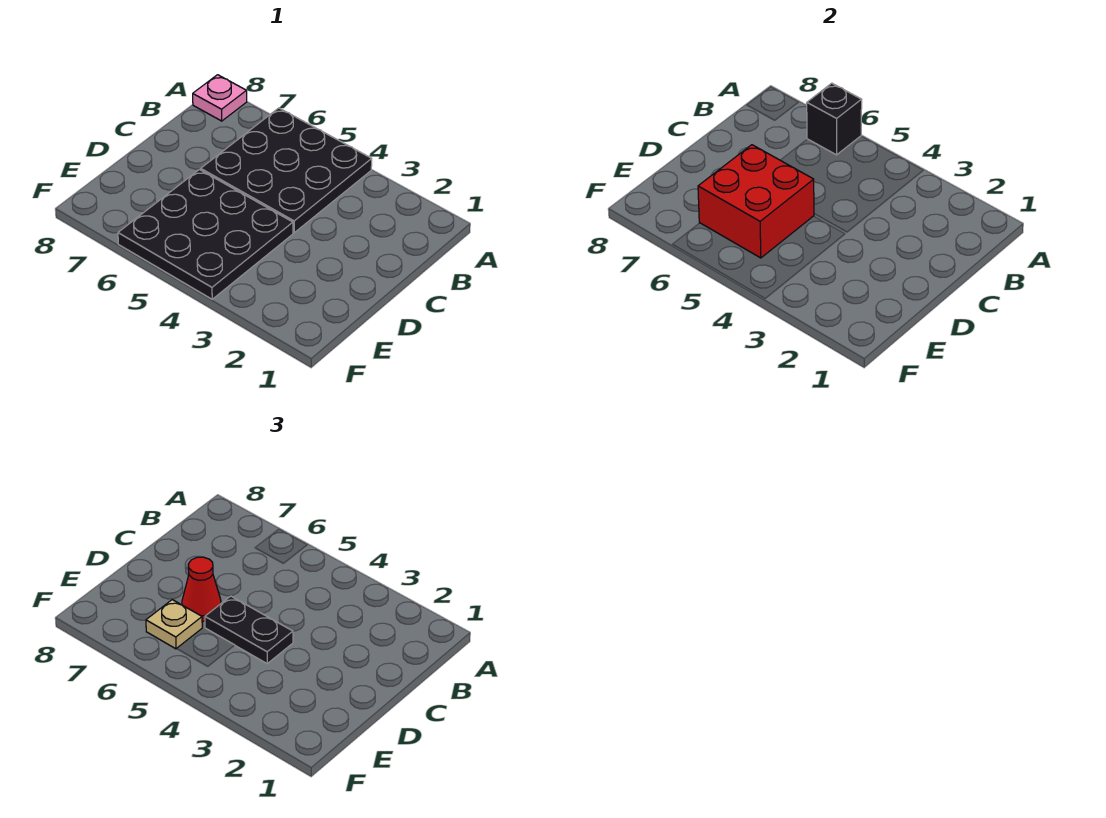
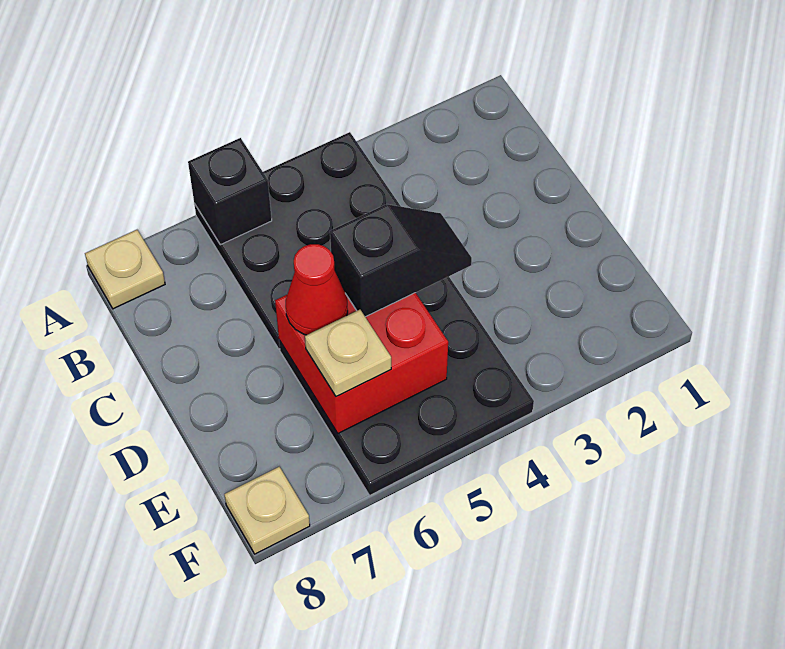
pink 1x1 plate [193,75,247,121] -> tan 1x1 plate [85,230,165,309]
black 1x2 plate [205,596,293,663] -> black 1x2 slope [330,204,472,317]
none -> tan 1x1 plate [224,467,310,554]

